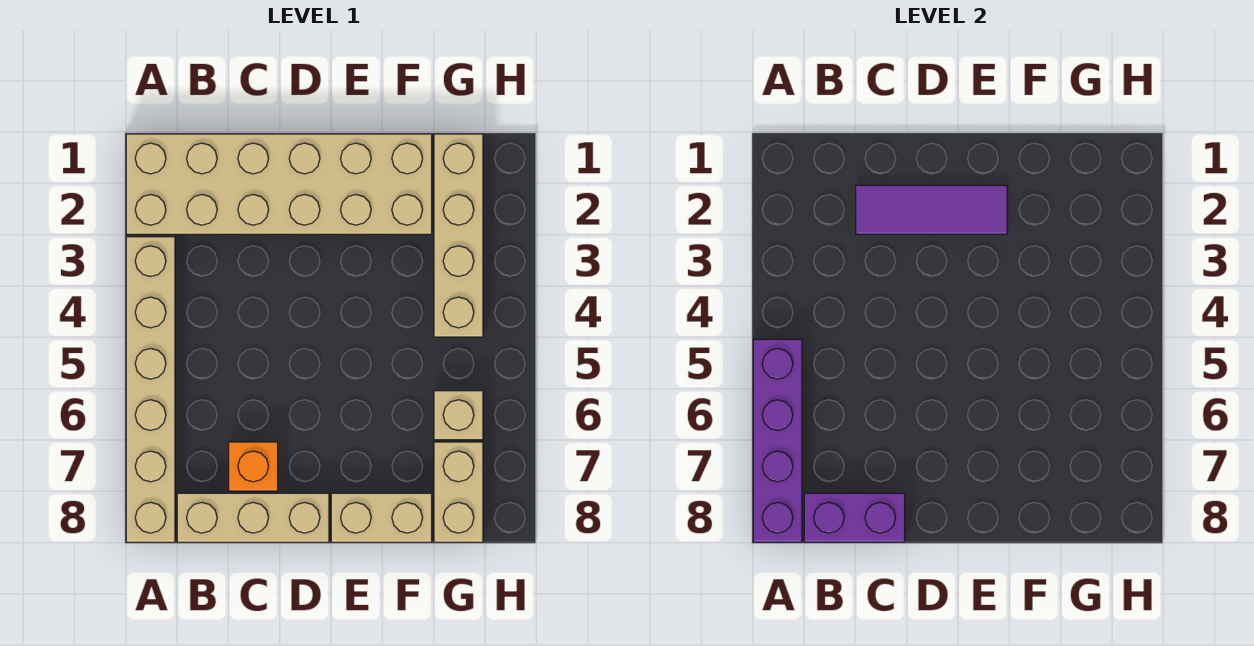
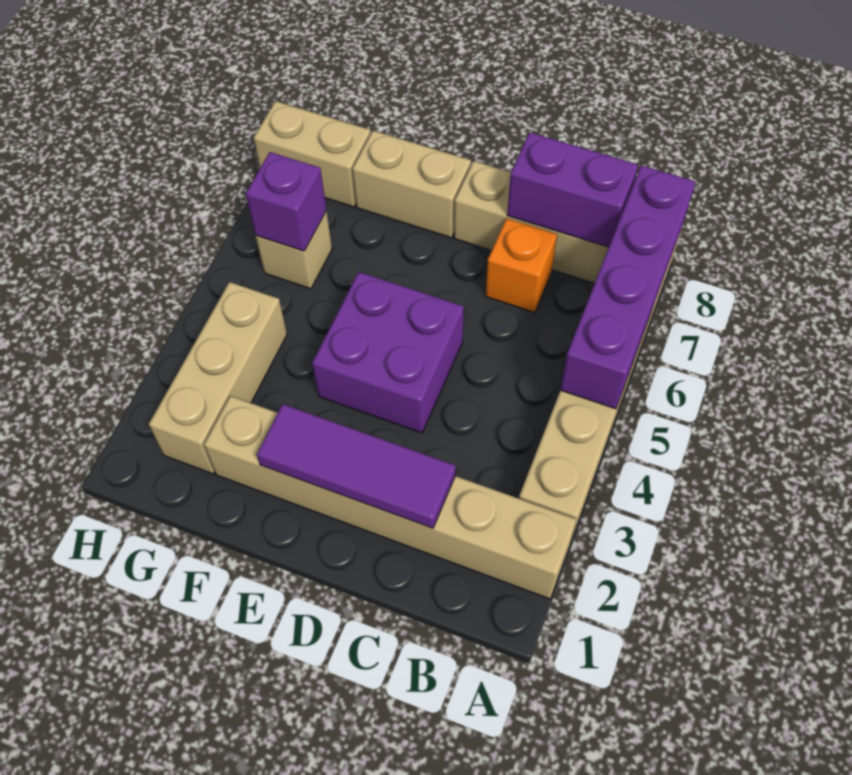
tan 2x6 brick [126,134,432,234] -> tan 1x6 brick [204,396,576,599]
none -> purple 2x2 brick [312,272,464,433]
tan 1x4 brick [434,134,483,337] -> tan 1x3 brick [149,282,287,474]
none -> purple 1x1 brick [246,152,326,251]
tan 1x2 brick [434,442,483,542] -> tan 1x2 brick turned to [254,101,371,207]

